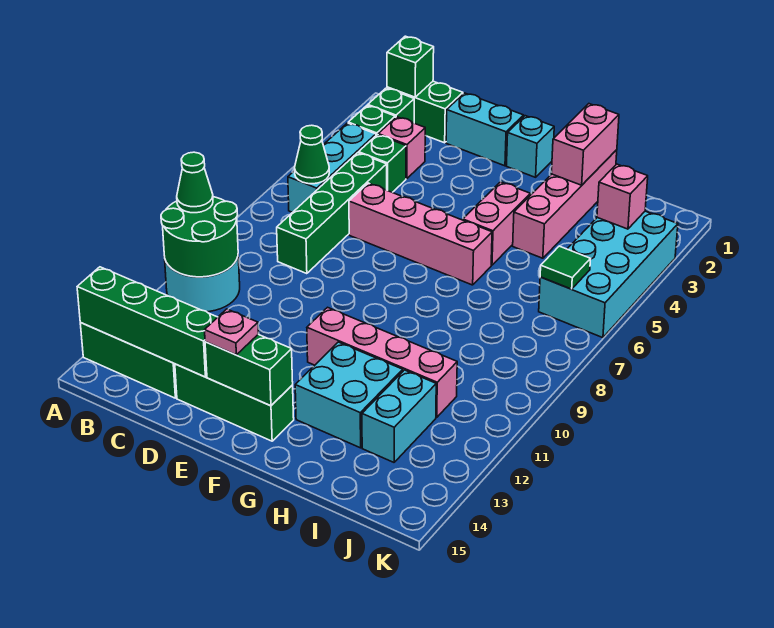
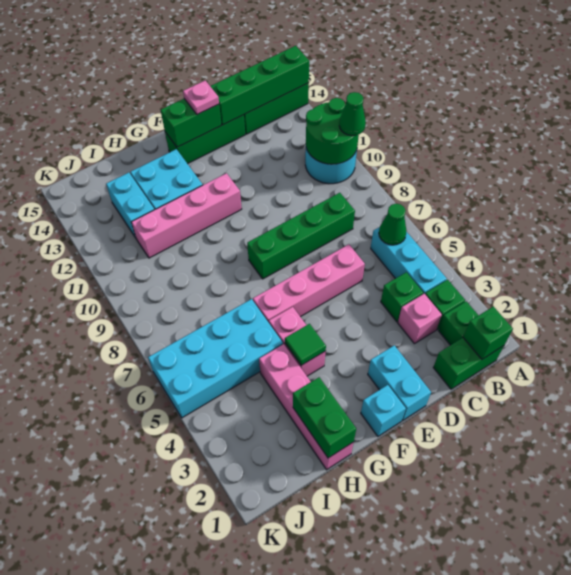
green 1x4 brick [277,153,387,274] -> green 1x4 brick turned to [247,193,355,279]
cyan 1x2 brick [446,93,524,166] -> cyan 1x2 brick turned to [368,345,431,420]
pink 1x2 brick [551,104,619,185] -> green 1x2 brick [293,377,356,458]
cyan 2x4 brick [539,211,678,338] -> cyan 2x4 brick turned to [148,299,283,418]
pink 1x1 brick [597,164,648,229] -> none
green 1x1 tile [540,246,591,289] -> green 1x1 tile moved to [285,324,326,365]

